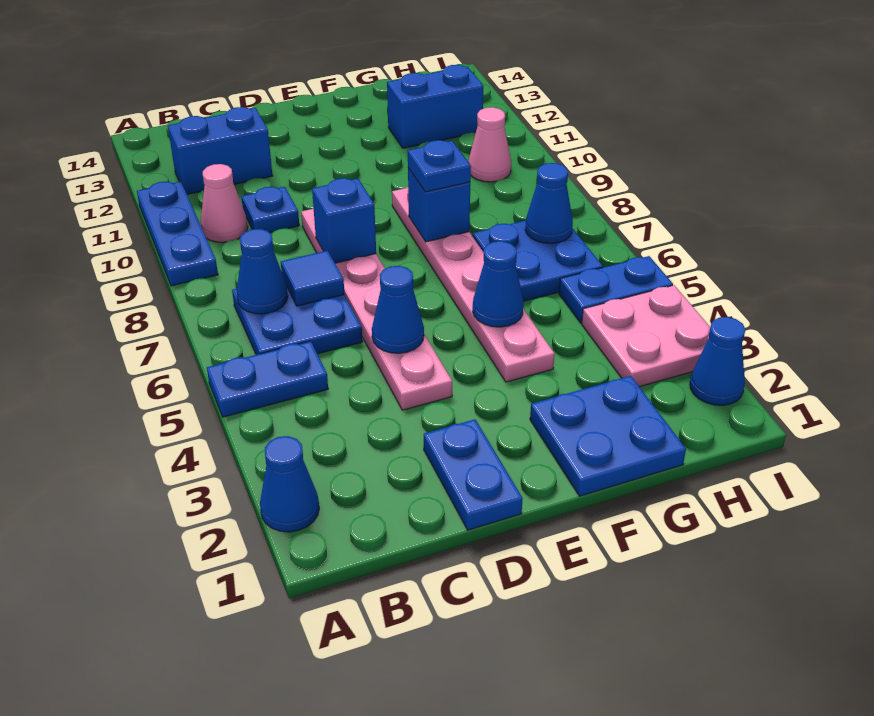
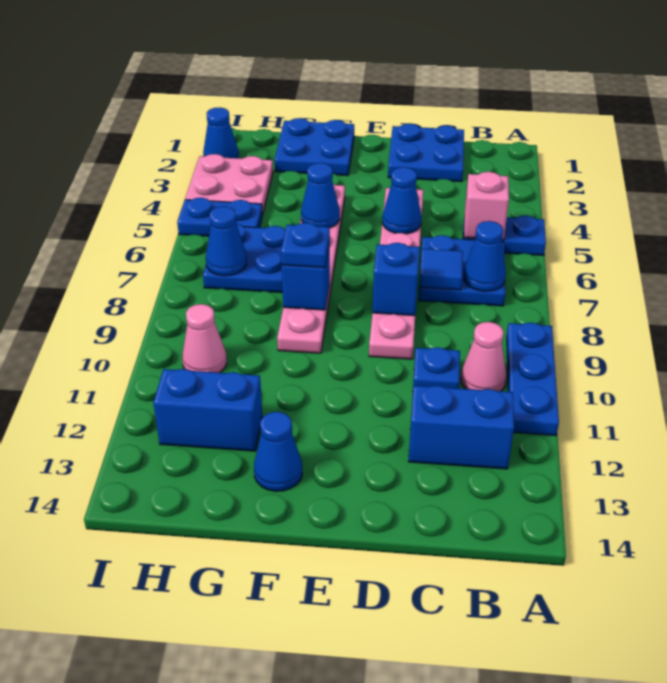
blue 1x1 cone [260,436,319,532] -> blue 1x1 cone moved to [254,412,303,491]
none -> pink 1x1 brick [464,172,509,240]
blue 1x2 plate [424,419,523,530] -> blue 2x2 plate [388,124,464,182]

